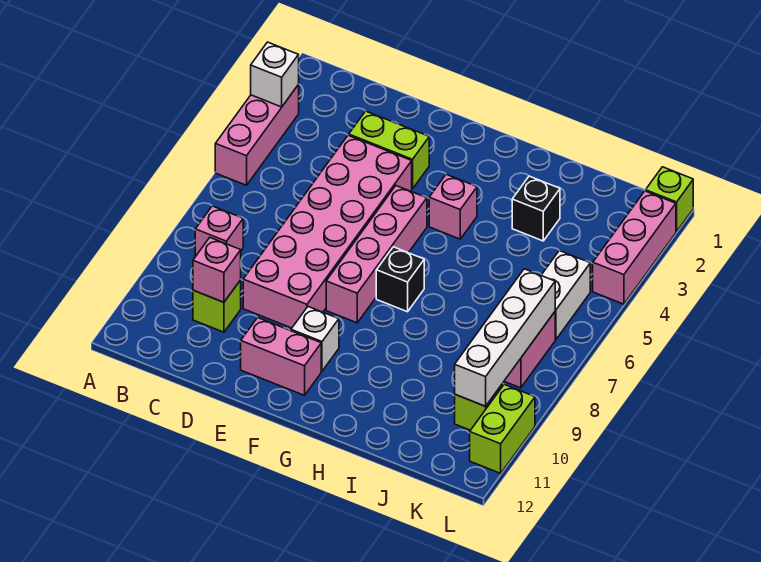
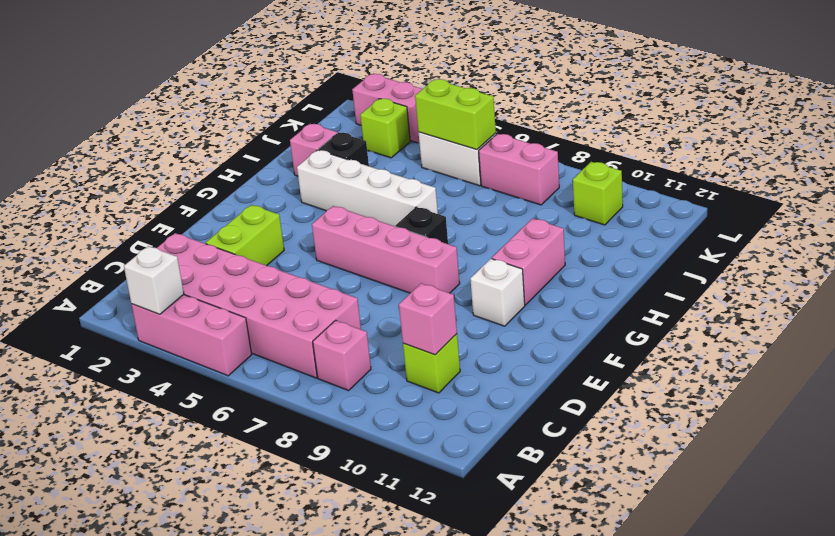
pink 2x6 brick [243,135,412,328] -> pink 2x6 brick moved to [157,233,361,378]
pink 1x2 brick [241,317,321,395] -> pink 1x2 brick moved to [492,218,565,305]
pink 1x1 brick [429,174,477,239] -> pink 1x1 brick moved to [290,124,337,176]
white 1x4 brick [455,269,555,406] -> white 1x4 brick moved to [297,150,438,227]
lime 1x1 brick [646,167,693,232] -> lime 1x1 brick moved to [360,99,410,158]
lime 1x2 brick [470,385,535,473] -> lime 1x2 brick moved to [415,79,496,150]

